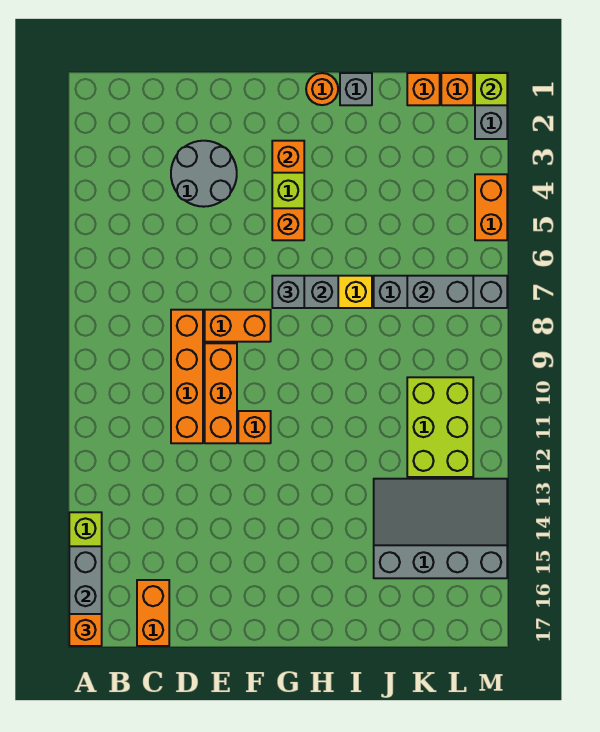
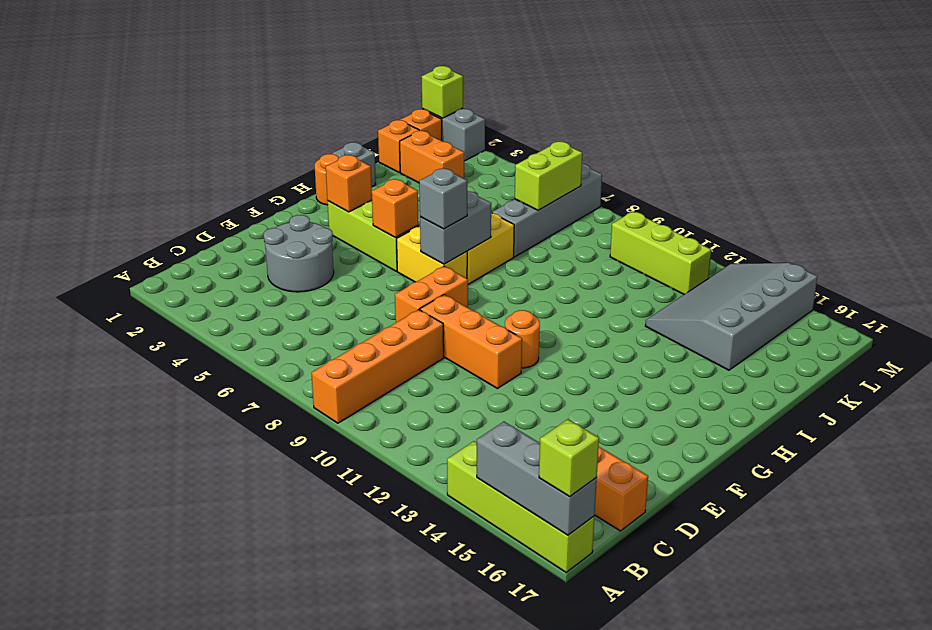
orange 1x1 brick [69,614,102,646] -> lime 1x1 brick [539,419,599,497]
orange 1x4 brick [171,310,203,443] -> orange 1x4 brick turned to [312,310,444,423]
orange 1x1 brick [238,411,271,443] -> orange 1x1 round brick [505,310,540,368]
none -> yellow 1x2 brick [397,226,467,282]
grey 1x2 brick [407,276,473,308] -> lime 1x2 brick [515,142,582,210]
lime 2x3 brick [407,377,473,477] -> lime 1x3 brick [610,211,711,294]
orange 1x2 brick [475,174,507,240] -> orange 1x2 brick moved to [400,130,464,183]

